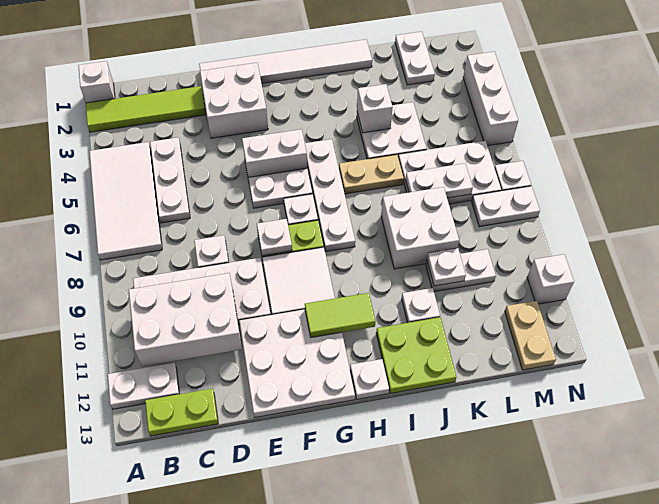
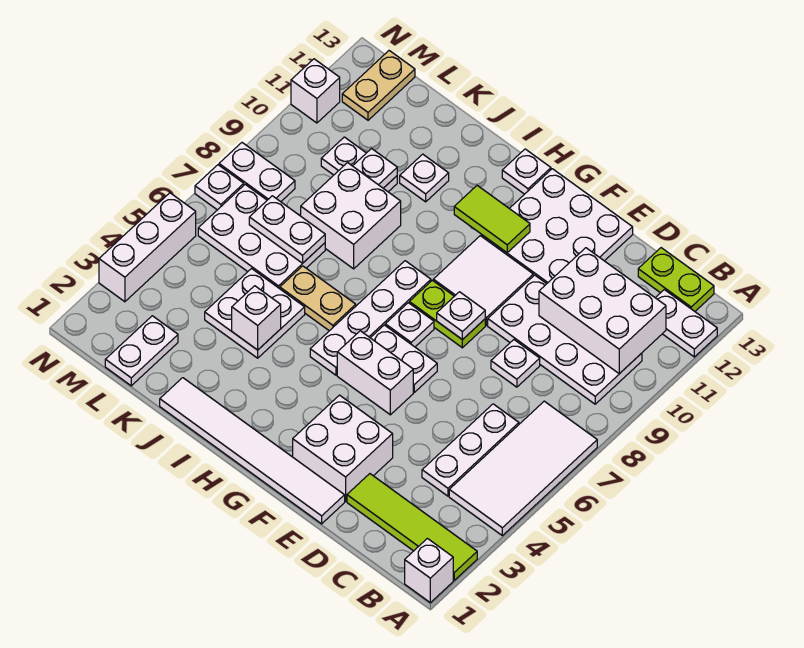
lime 2x2 plate [376,317,456,394] -> none

